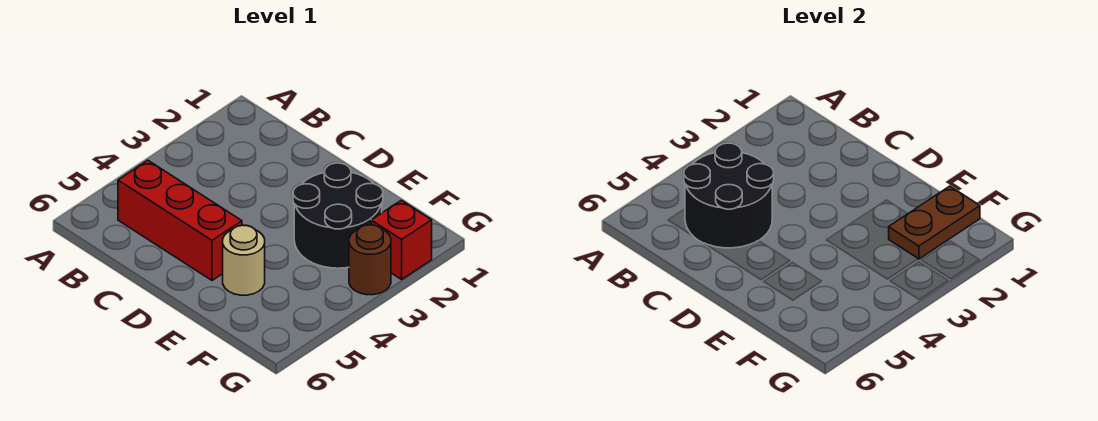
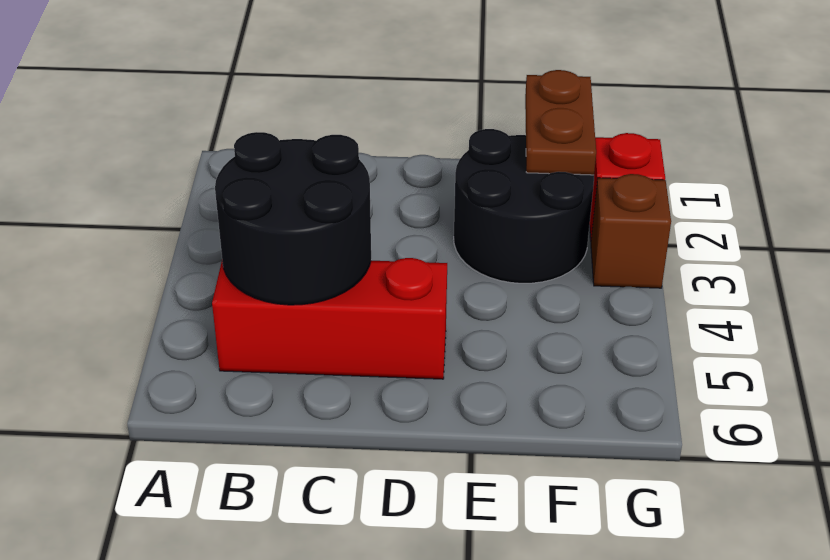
tan 1x1 round brick [223,225,265,295] -> none
brown 1x1 round brick [349,225,391,295] -> brown 1x1 brick [591,174,671,288]

